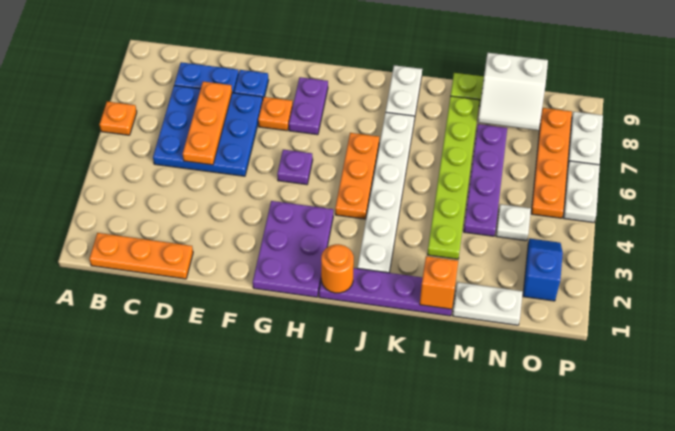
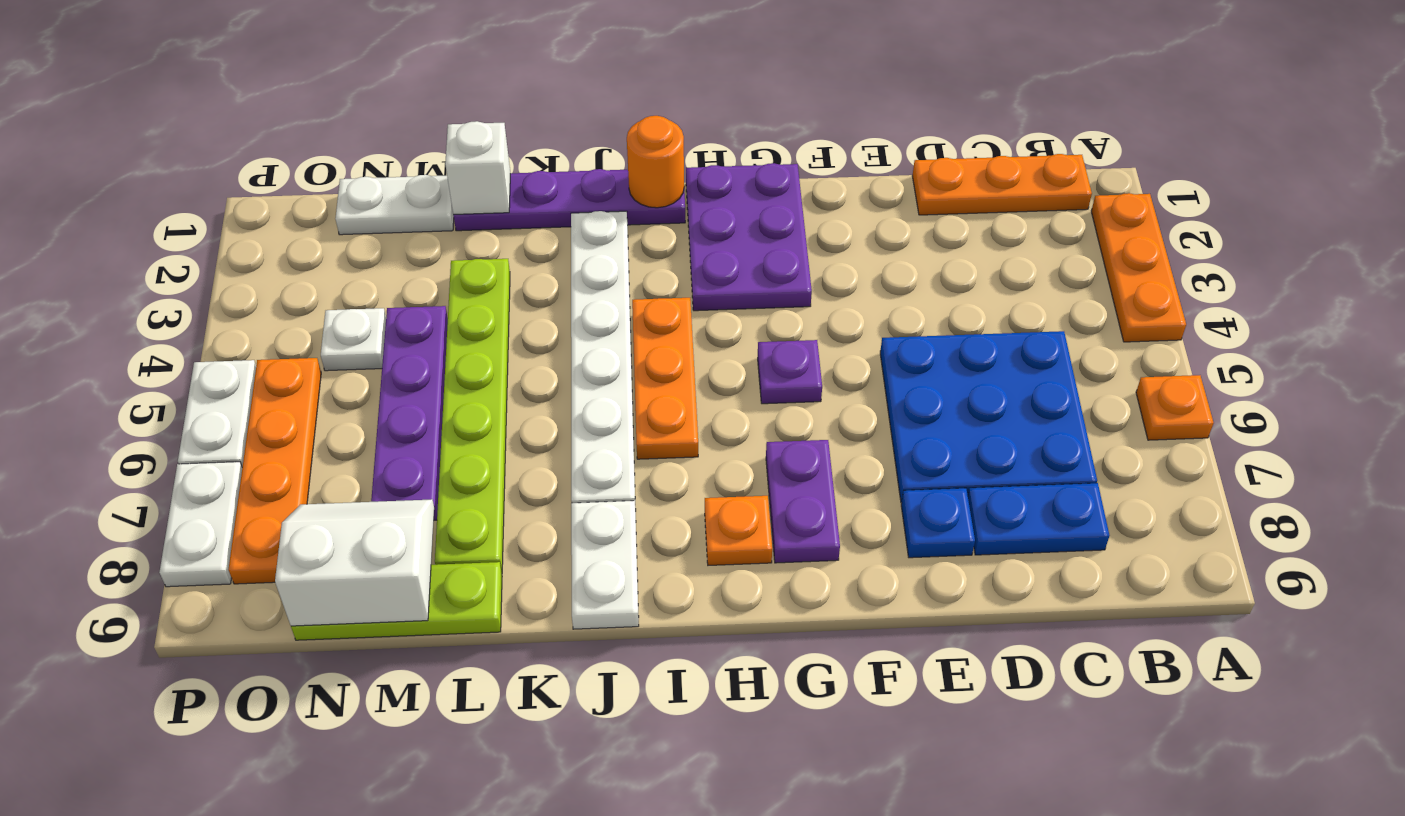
orange 1x3 plate [183,82,232,165] -> orange 1x3 plate moved to [1091,193,1186,342]
orange 1x1 plate [258,97,293,131] -> orange 1x1 plate moved to [705,496,772,565]
orange 1x1 brick [420,256,458,309] -> white 1x1 brick [445,121,510,215]
blue 1x2 slope [523,239,563,301] -> none

